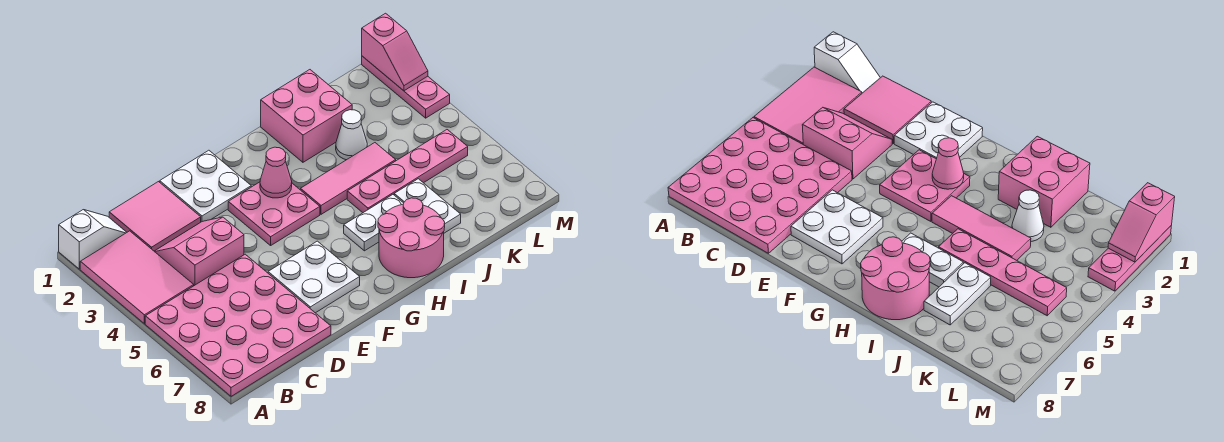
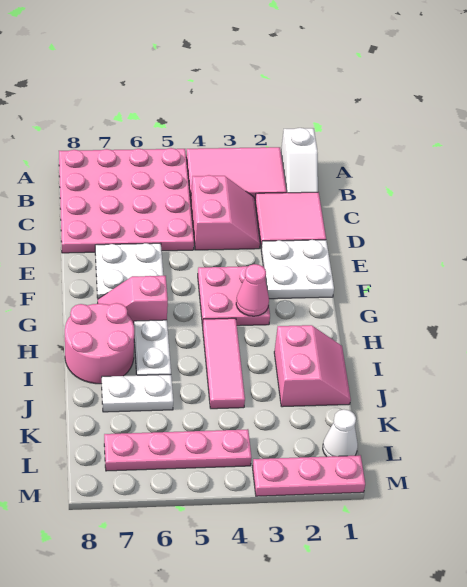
pink 2x2 brick [261,70,352,162] -> pink 2x2 slope [274,325,351,407]
pink 1x4 plate [347,130,468,213] -> pink 1x4 plate turned to [104,429,251,471]
white 1x1 cone [336,110,367,160] -> white 1x1 cone moved to [323,410,358,457]
pink 1x2 slope [362,13,428,91] -> pink 1x2 slope moved to [98,276,168,324]

